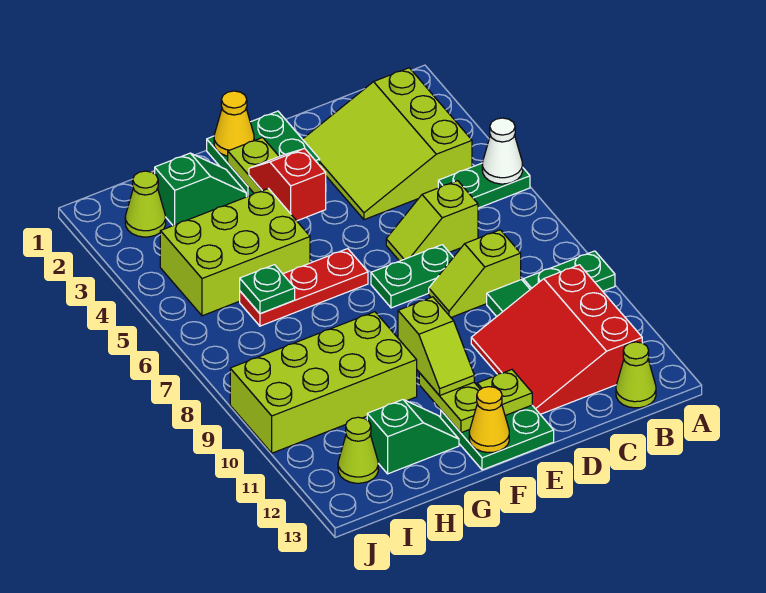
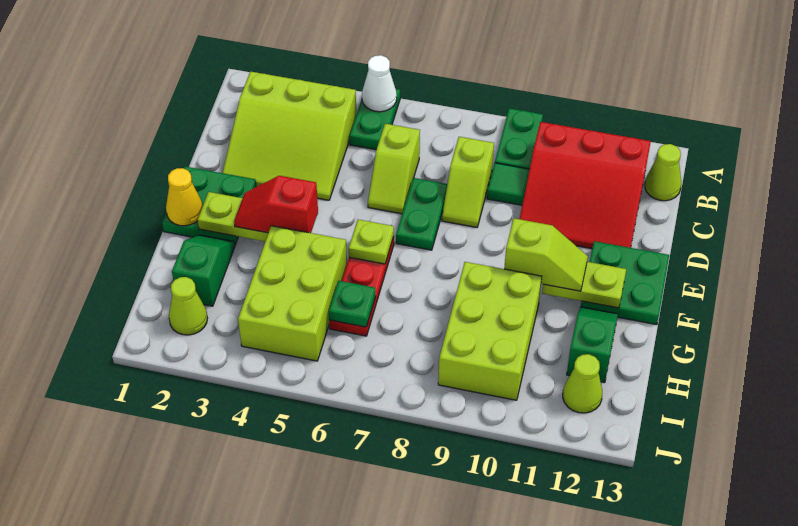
lime 1x1 plate [477,370,532,415] -> lime 1x1 plate moved to [349,220,394,264]
yellow 1x1 cone [469,387,509,452] -> none
lime 2x4 brick [230,312,417,453] -> lime 2x3 brick [438,262,542,400]

